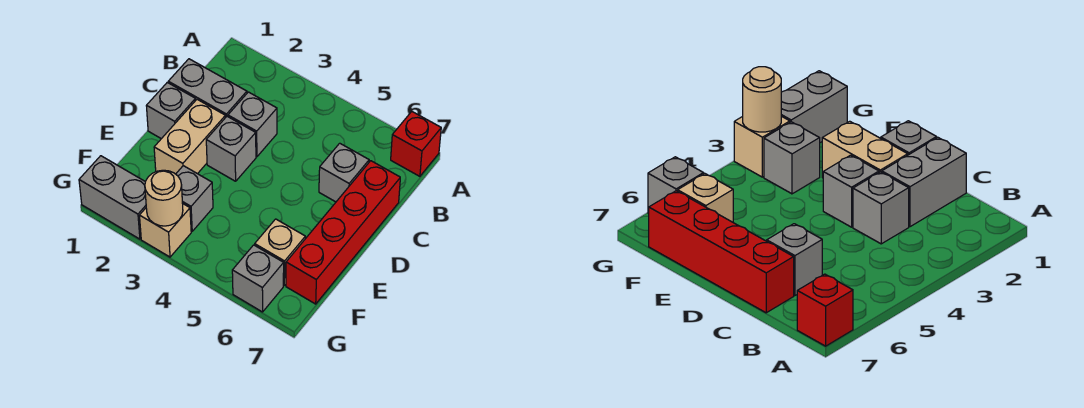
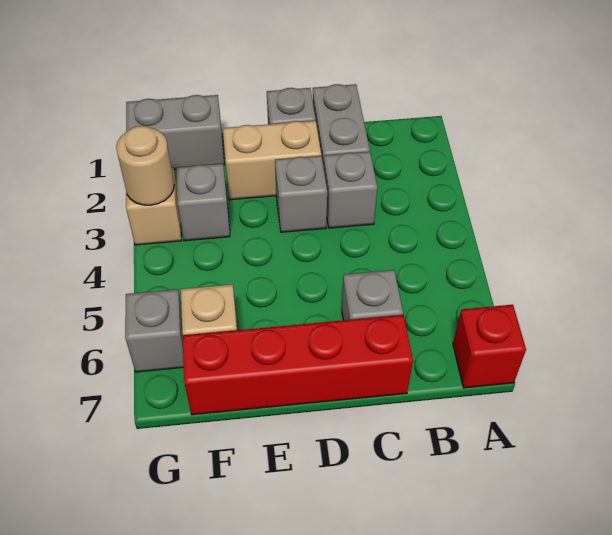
grey 1x2 brick [79,156,146,239] -> grey 1x2 brick turned to [126,95,224,169]

